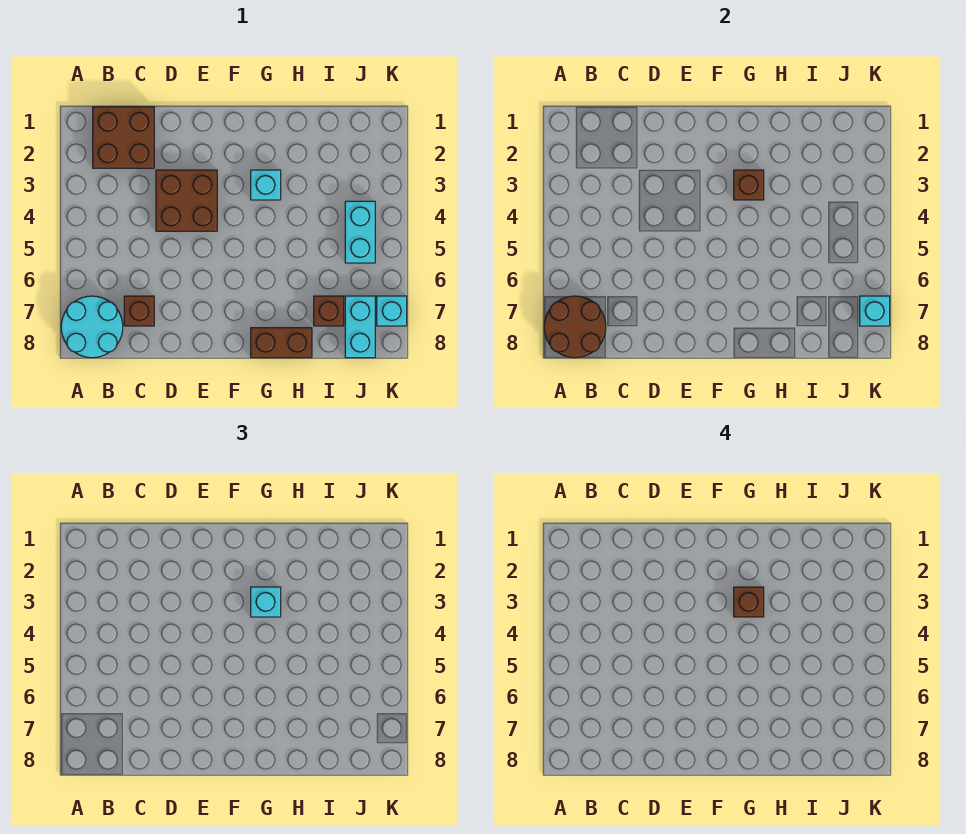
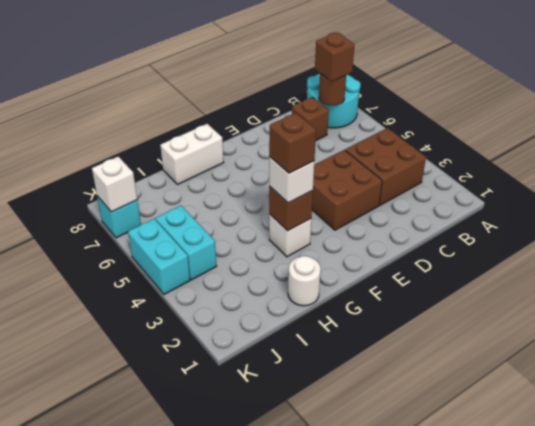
brown 2x2 round brick [544,296,606,358] -> brown 1x1 round brick [319,73,346,106]
brown 2x2 brick [93,107,154,168] -> brown 2x2 brick moved to [345,128,426,205]
cyan 1x1 brick [251,170,281,200] -> white 1x1 brick [269,214,311,257]
cyan 1x1 brick [251,587,281,617] -> white 1x1 brick [269,157,314,203]
brown 1x2 brick [251,328,312,358] -> white 1x2 brick [160,124,224,185]
none -> white 1x1 round brick [288,256,321,306]
brown 1x1 brick [314,296,344,326] -> brown 1x1 brick moved to [315,32,355,81]
cyan 1x2 brick [345,296,375,358] -> cyan 1x2 brick moved to [128,219,190,294]
cyan 1x1 brick [860,296,890,326] -> white 1x1 brick [92,157,137,212]

